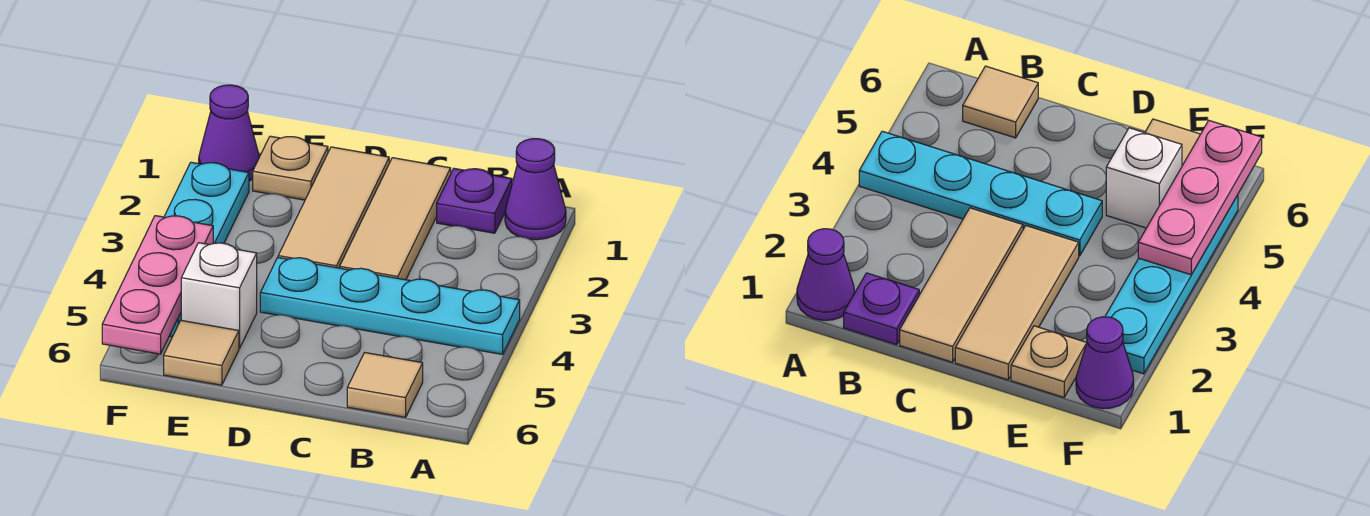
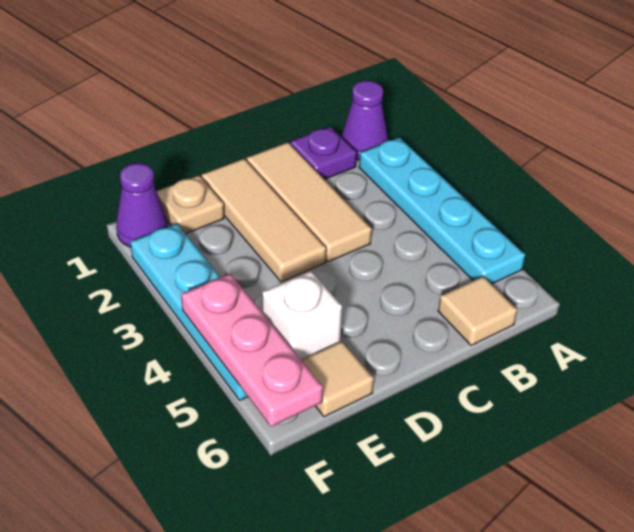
cyan 1x4 plate [260,258,520,354] -> cyan 1x4 plate turned to [359,137,525,284]

